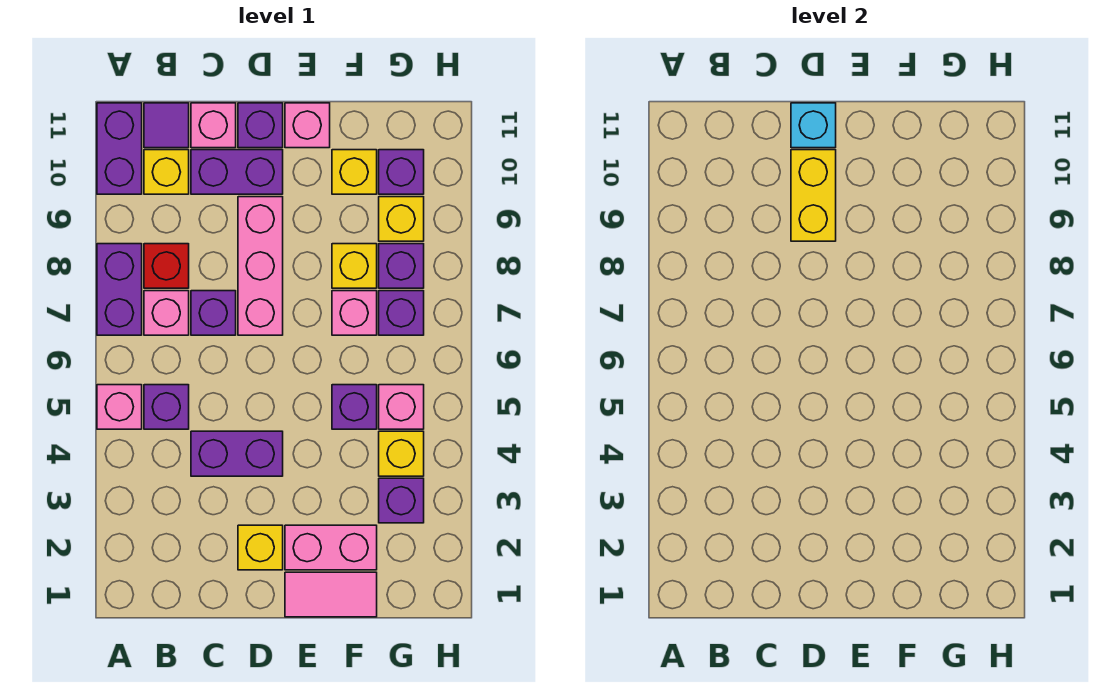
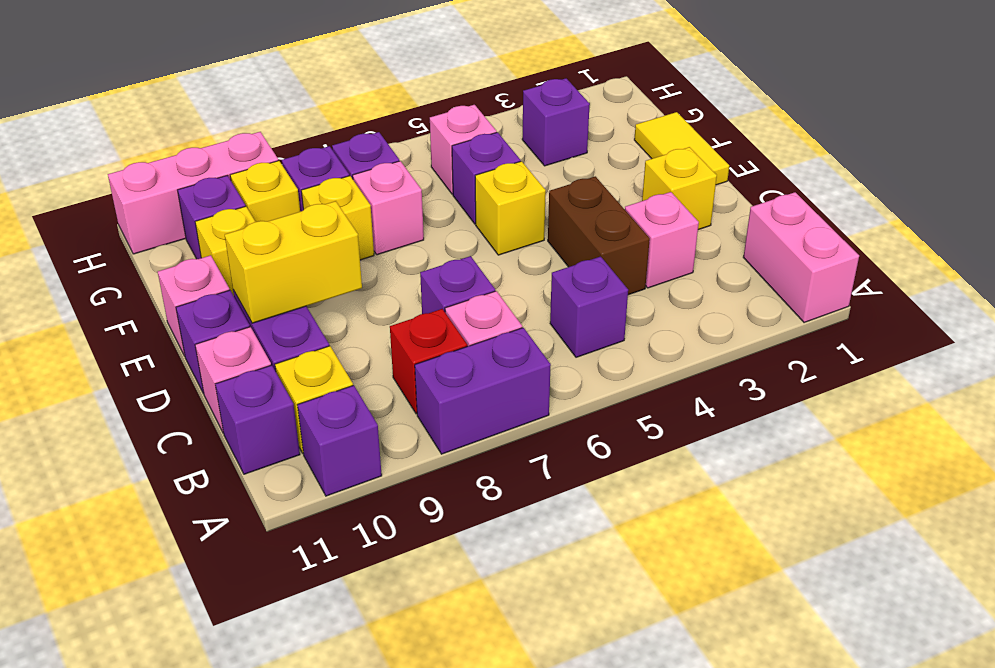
pink 1x1 brick [97,385,142,429] -> pink 1x1 brick moved to [625,192,699,288]
purple 1x2 brick [97,103,142,194] -> purple 1x1 brick [298,385,382,496]
purple 1x1 tile [144,103,189,148] -> purple 1x1 brick [215,365,300,474]
purple 1x2 brick [191,431,283,476] -> brown 1x2 brick [548,176,650,295]
pink 1x3 brick [238,197,283,335] -> pink 1x3 brick moved to [108,132,278,254]
cyan 1x1 brick [791,103,836,148] -> none
pink 1x2 tile [285,572,377,617] -> yellow 1x2 tile [634,112,729,185]
pink 1x2 brick [285,525,377,570] -> pink 1x2 brick moved to [743,192,859,323]
yellow 1x1 brick [379,431,424,476] -> yellow 1x1 brick moved to [475,161,546,255]

